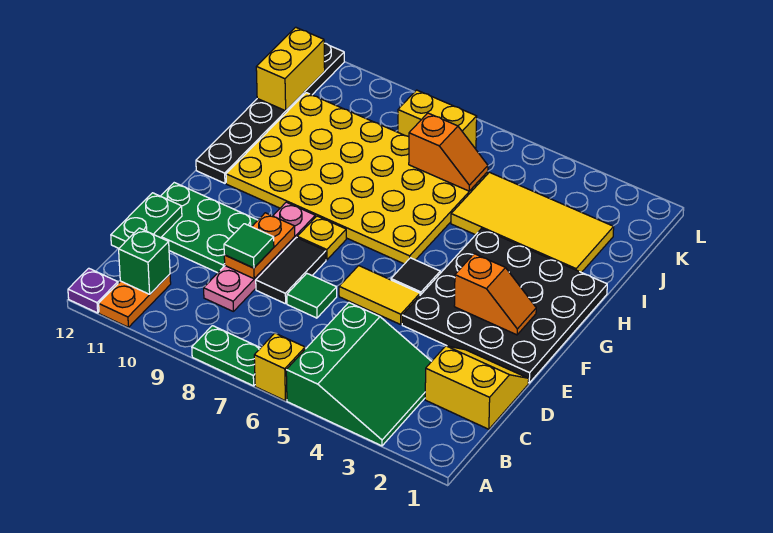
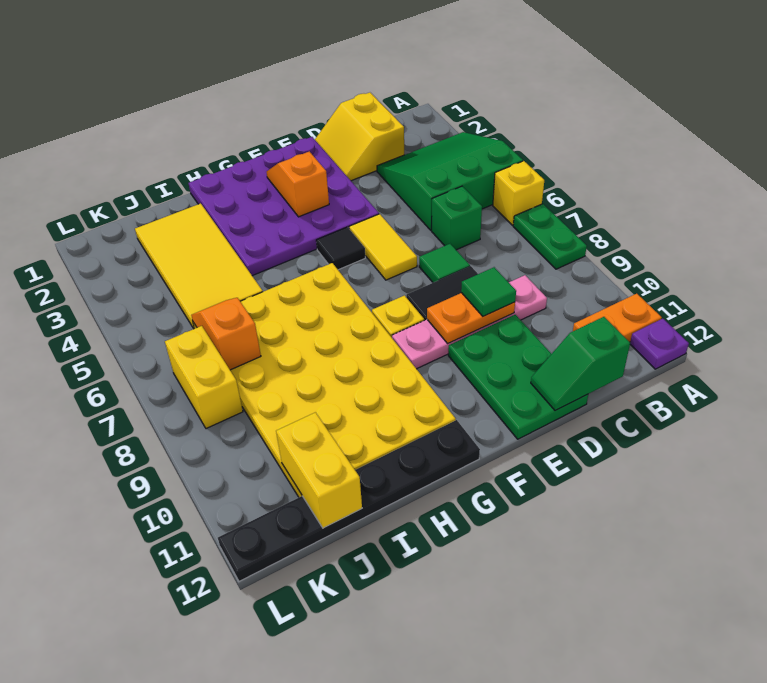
green 1x1 brick [119,228,170,294] -> green 1x1 brick moved to [432,186,482,250]
green 1x2 plate [111,193,182,248] -> green 1x2 slope [531,317,630,411]
black 4x4 plate [402,229,607,383] -> purple 4x4 plate [189,137,379,276]
yellow 1x2 brick [256,27,325,111] -> yellow 1x2 brick turned to [276,412,362,528]

